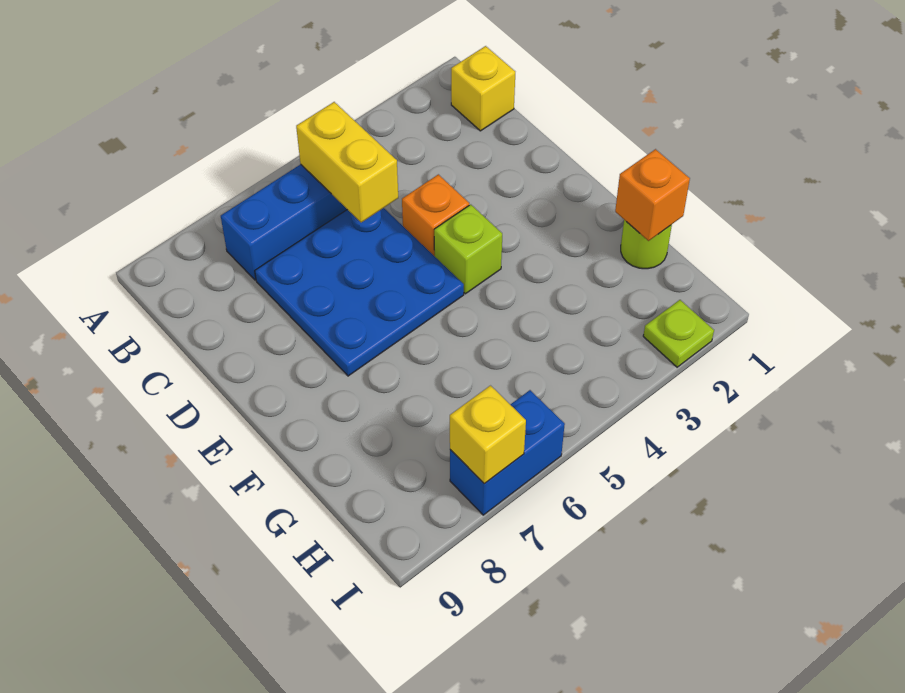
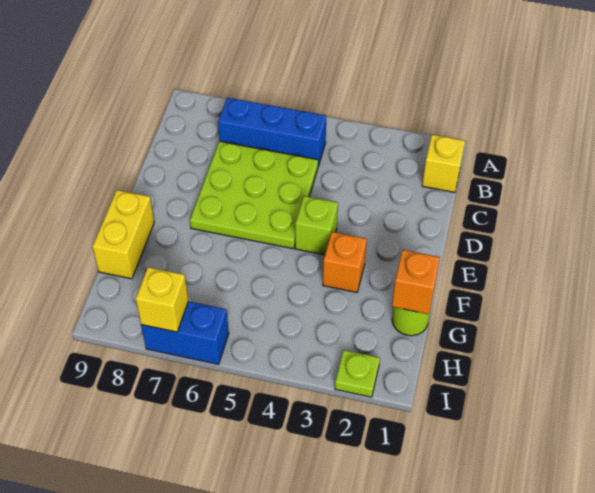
yellow 1x2 brick [296,102,398,223] -> yellow 1x2 brick moved to [92,190,154,279]
blue 3x3 plate [255,208,464,376] -> lime 3x3 plate [190,141,318,249]
orange 1x1 brick [402,174,469,256] -> orange 1x1 brick moved to [323,232,367,292]

